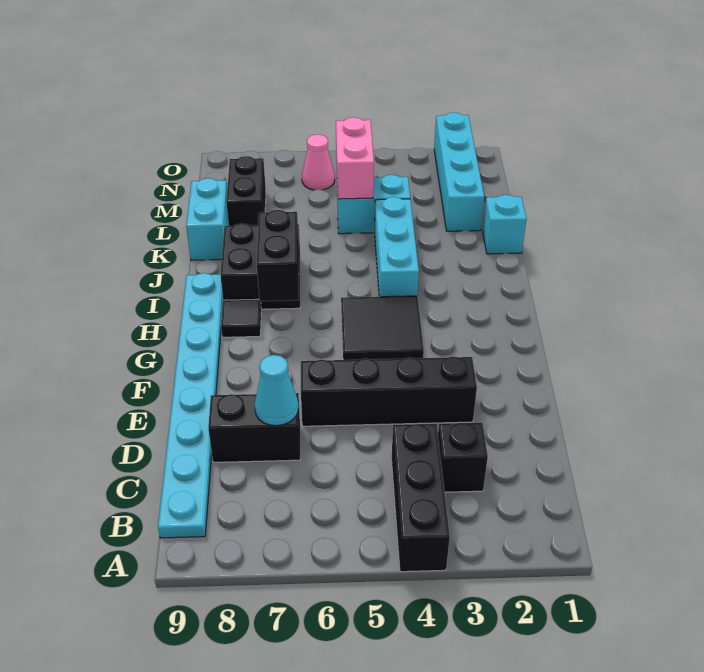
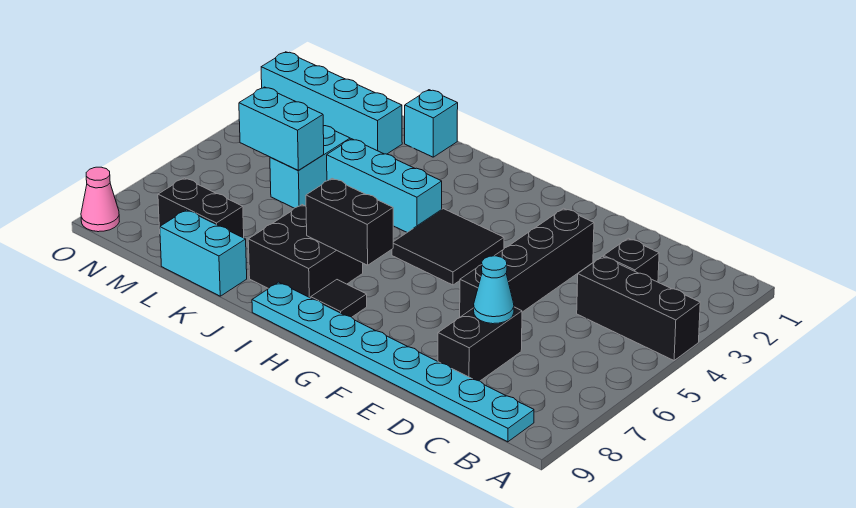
pink 1x2 brick [336,117,374,199] -> cyan 1x2 brick [239,87,324,170]
pink 1x1 cone [302,134,335,190] -> pink 1x1 cone moved to [81,167,119,232]

